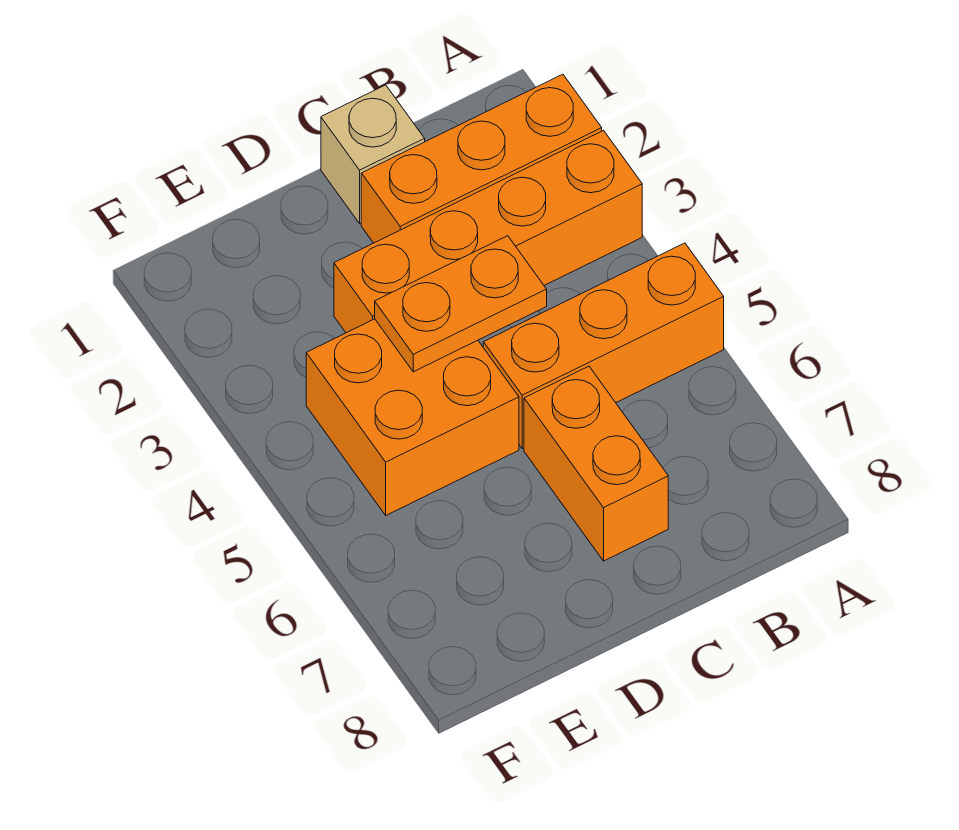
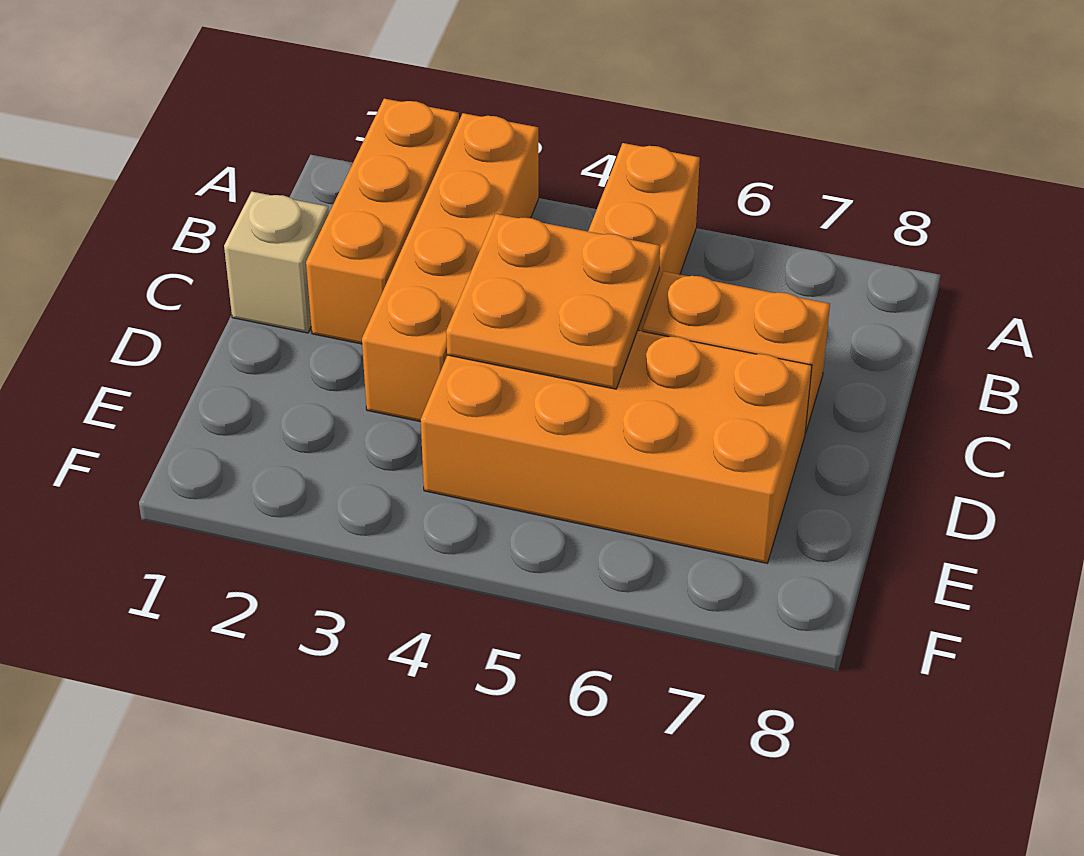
orange 1x2 plate [375,236,547,372] -> orange 2x2 plate [446,214,660,389]
orange 2x2 brick [306,319,519,515] -> orange 2x4 brick [421,331,812,563]

